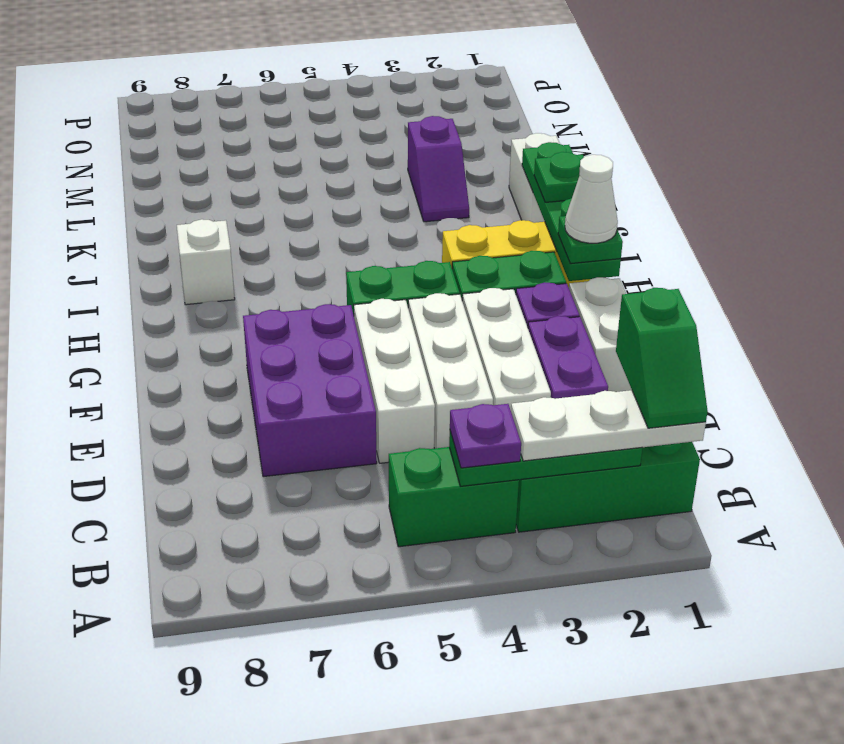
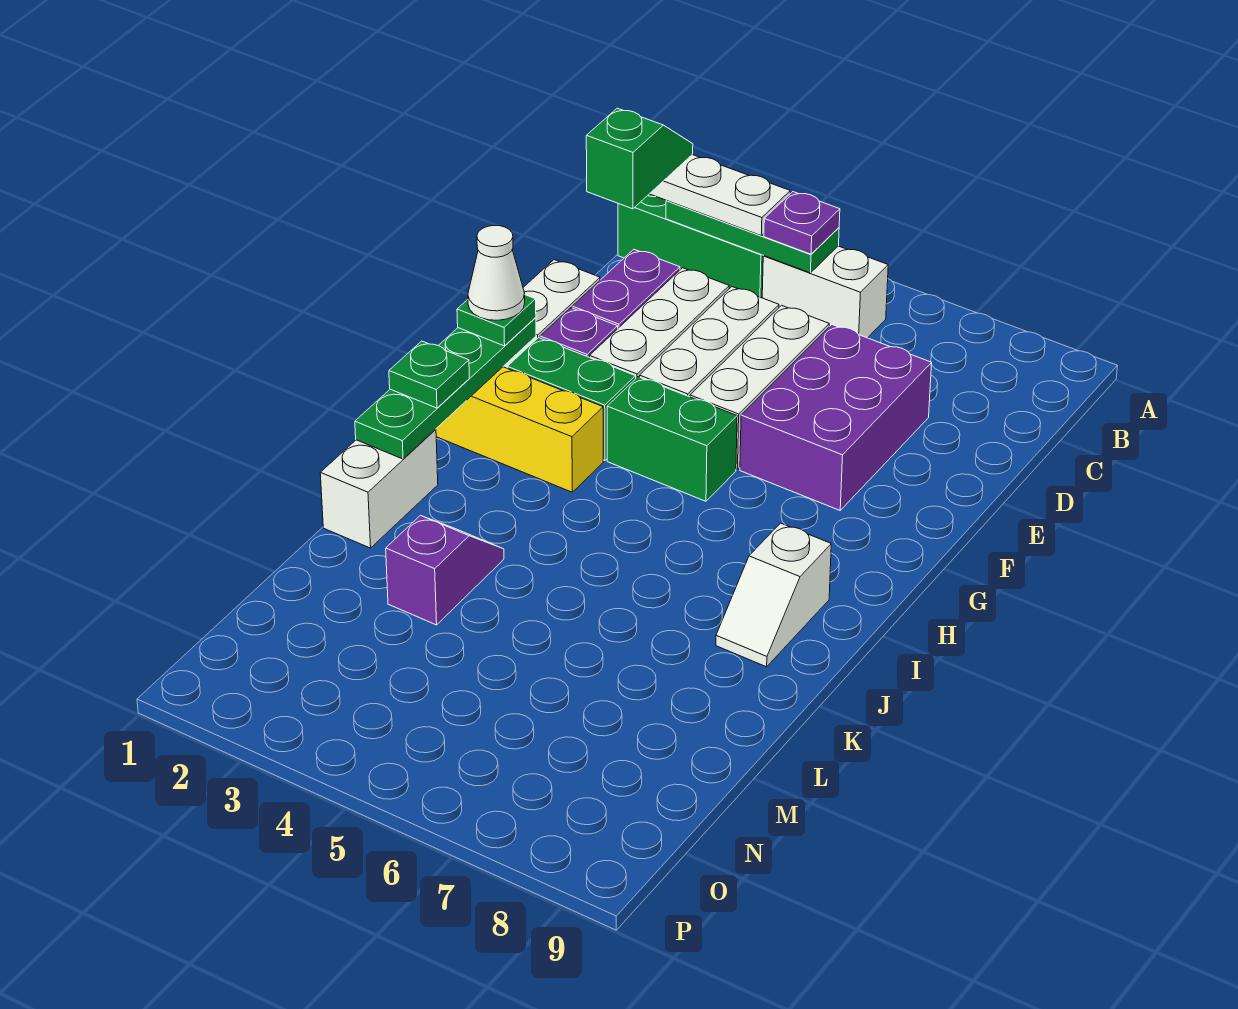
green 1x2 brick [389,447,519,547] -> white 1x2 brick [762,246,888,338]

